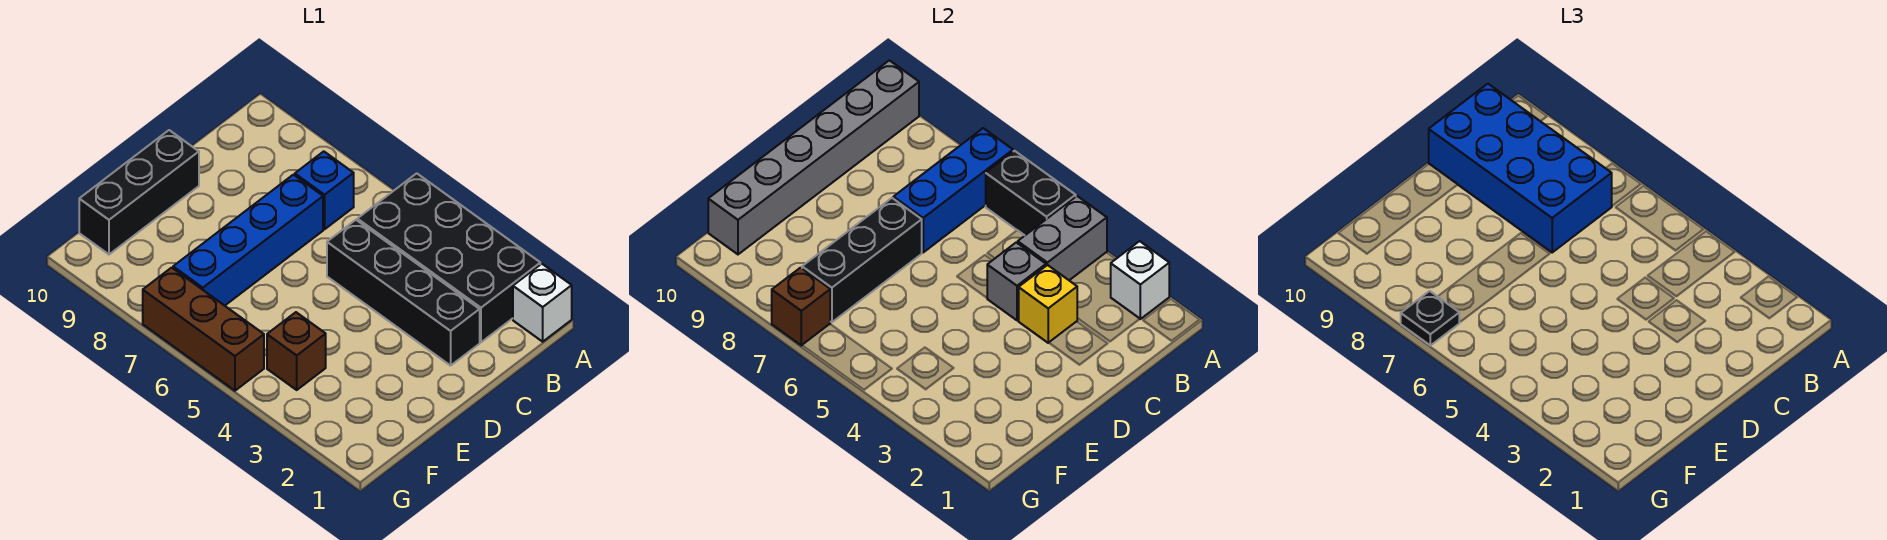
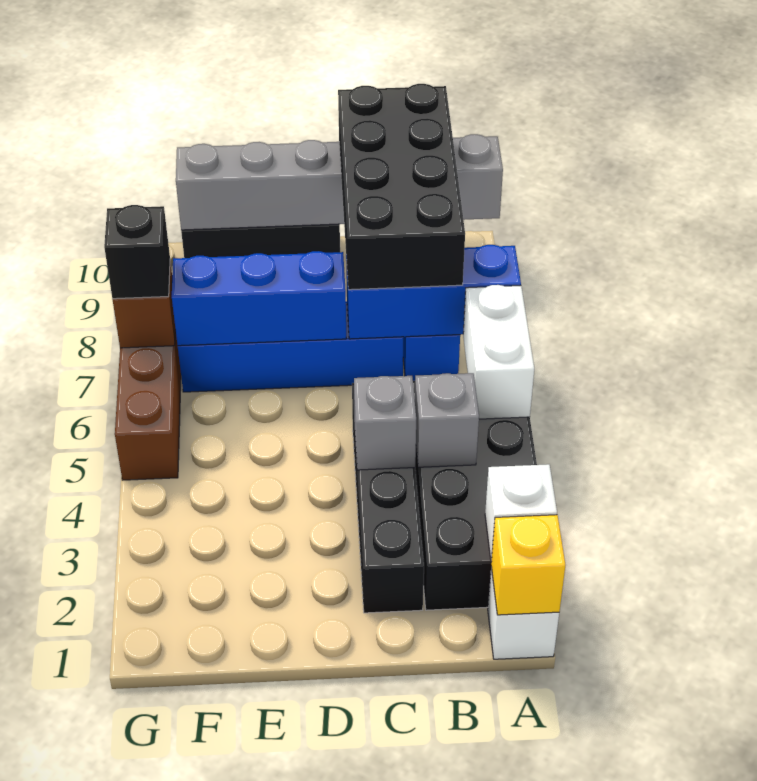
grey 1x2 brick [1018,196,1107,280] -> grey 1x1 brick [415,373,479,467]
black 1x2 brick [986,151,1076,235] -> white 1x2 brick [463,285,534,419]
blue 2x4 brick [1429,84,1612,252] -> black 2x4 brick [338,84,465,290]
yellow 1x1 brick [1019,265,1077,343] -> yellow 1x1 brick moved to [491,515,565,615]
black 1x3 brick [802,198,922,322] -> blue 1x3 brick [172,251,346,346]
brown 1x1 brick [267,312,326,390] -> none
black 1x1 plate [1401,291,1459,346] -> black 1x1 brick [104,205,170,299]

